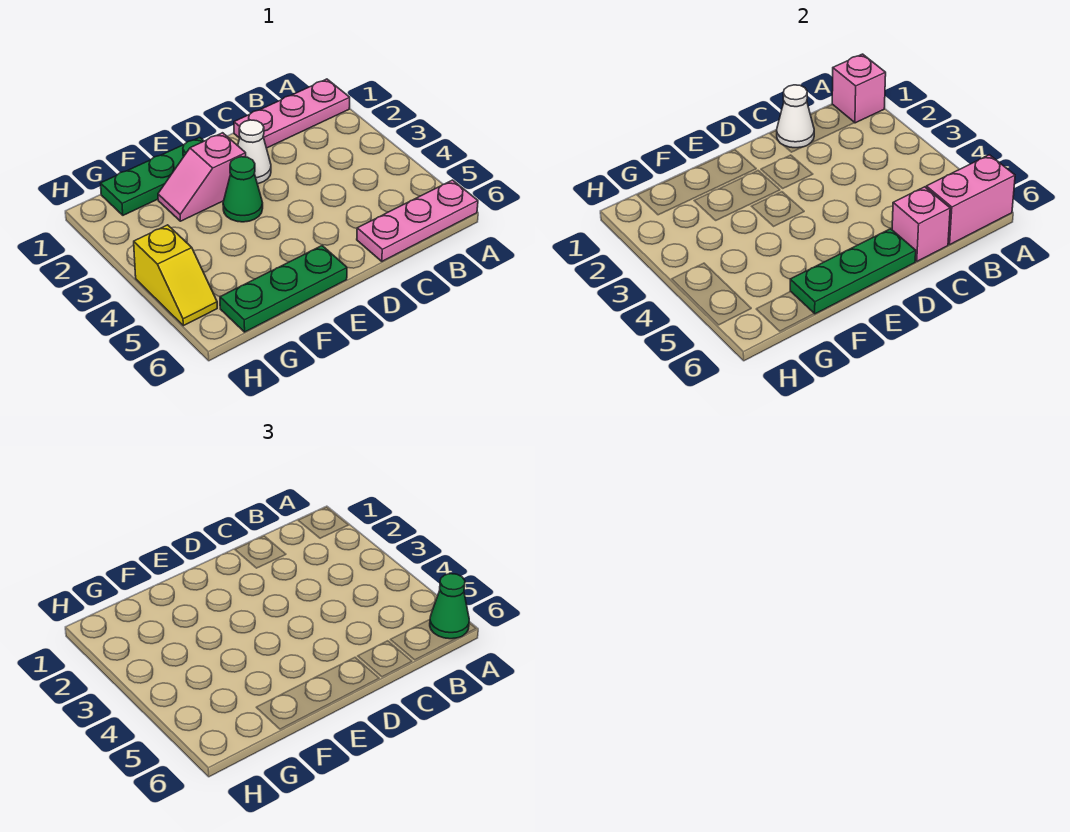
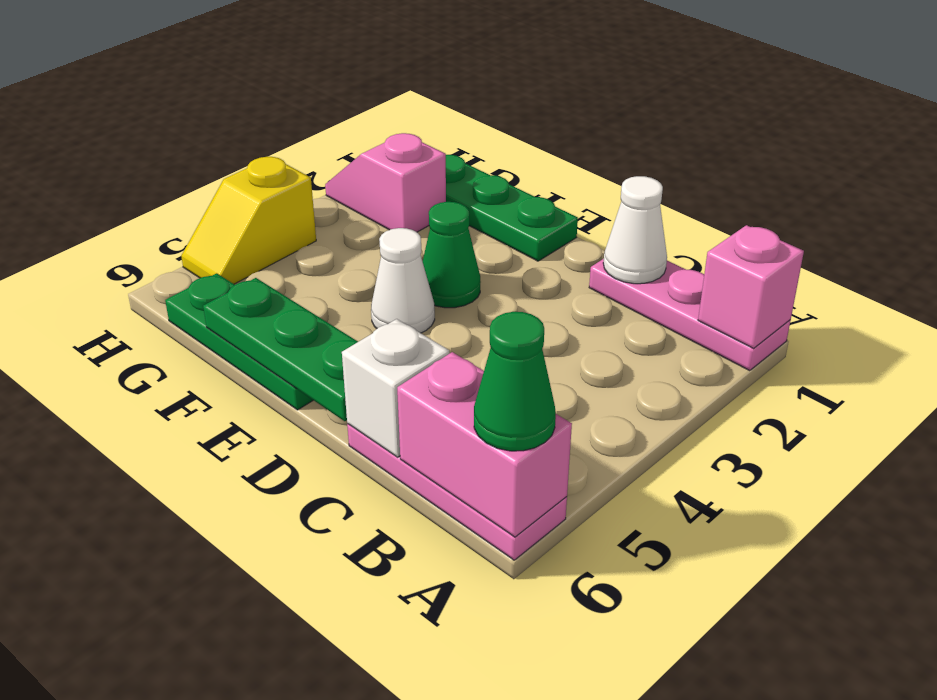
pink 1x1 brick [892,187,950,261] -> white 1x1 brick [342,319,449,457]
white 1x1 cone [238,120,271,184] -> white 1x1 cone moved to [371,228,435,333]
pink 1x2 slope [158,133,246,221] -> pink 1x2 slope moved to [325,133,446,232]

